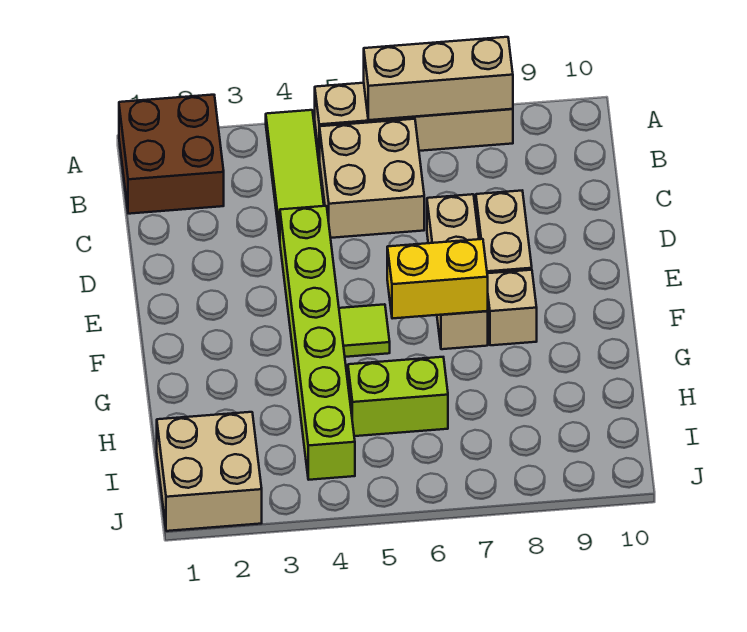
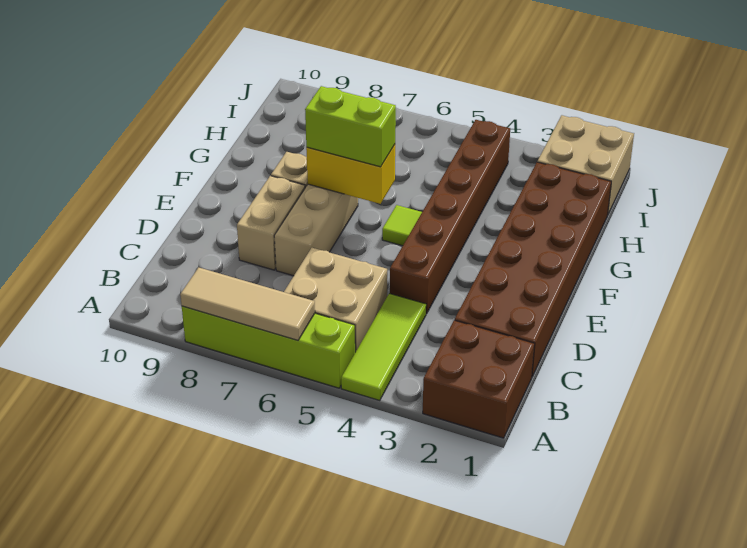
tan 1x4 brick [315,83,513,158] -> lime 1x4 brick [182,306,355,388]
tan 1x3 brick [364,37,513,120] -> tan 1x3 tile [180,267,315,340]
none -> brown 2x6 brick [455,162,611,376]
lime 1x6 brick [280,206,355,480] -> brown 1x6 brick [390,120,510,314]
lime 1x2 brick [348,357,448,436] -> lime 1x2 brick moved to [305,86,396,167]

